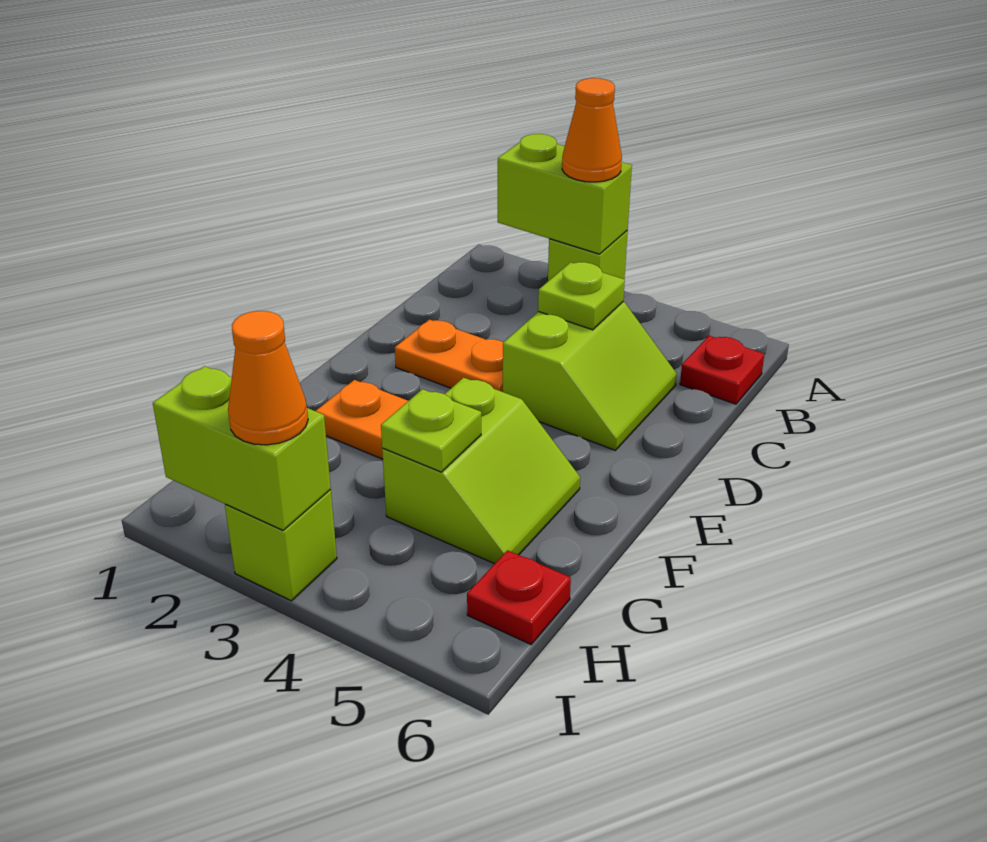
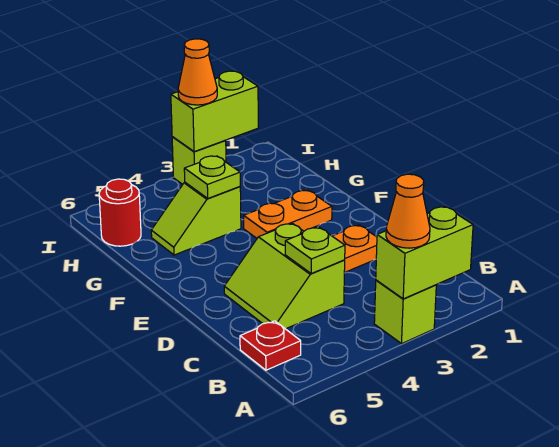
lime 2x2 slope [382,378,580,564] -> lime 1x2 slope [151,183,241,255]
red 1x1 plate [467,550,571,644] -> red 1x1 round brick [99,179,141,246]

